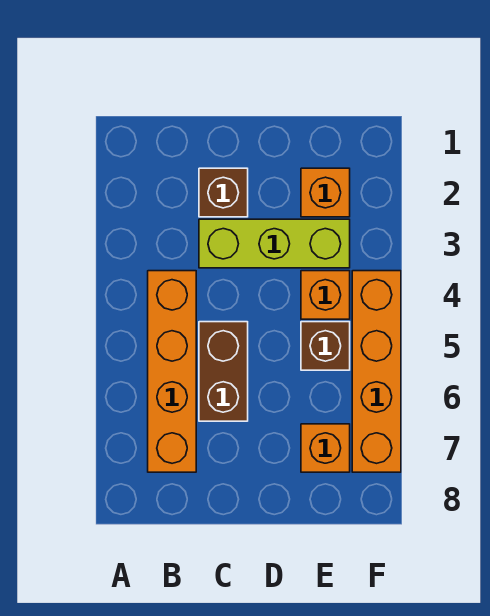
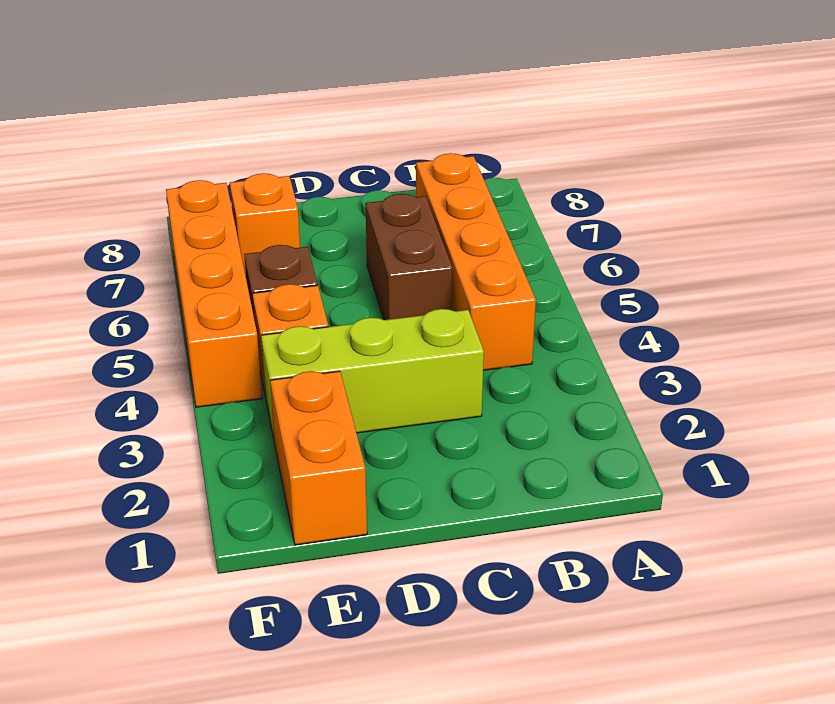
brown 1x1 brick [199,168,248,217] -> none
orange 1x1 brick [301,168,350,217] -> orange 1x2 brick [270,371,367,545]

